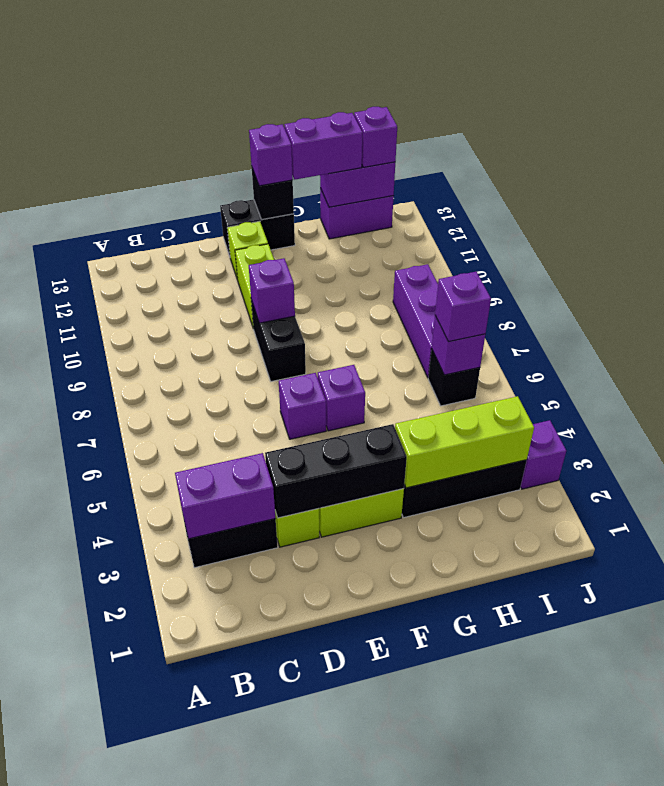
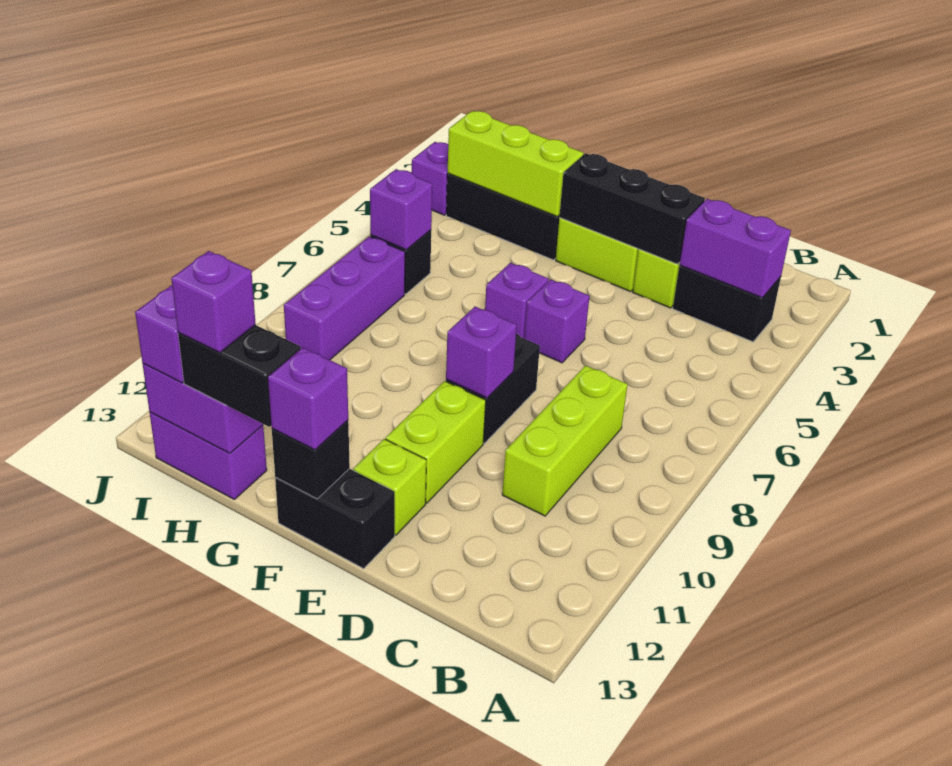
none -> lime 1x3 brick [502,366,628,516]
purple 1x2 brick [284,112,363,180] -> black 1x2 brick [178,325,301,427]
purple 1x1 brick [435,272,491,342] -> purple 1x1 brick moved to [171,251,256,353]

